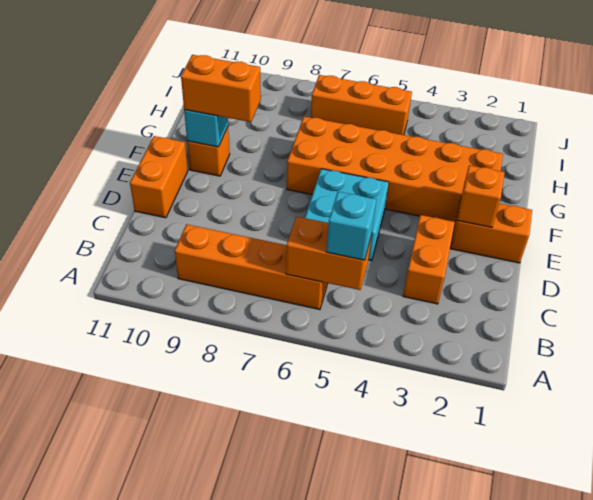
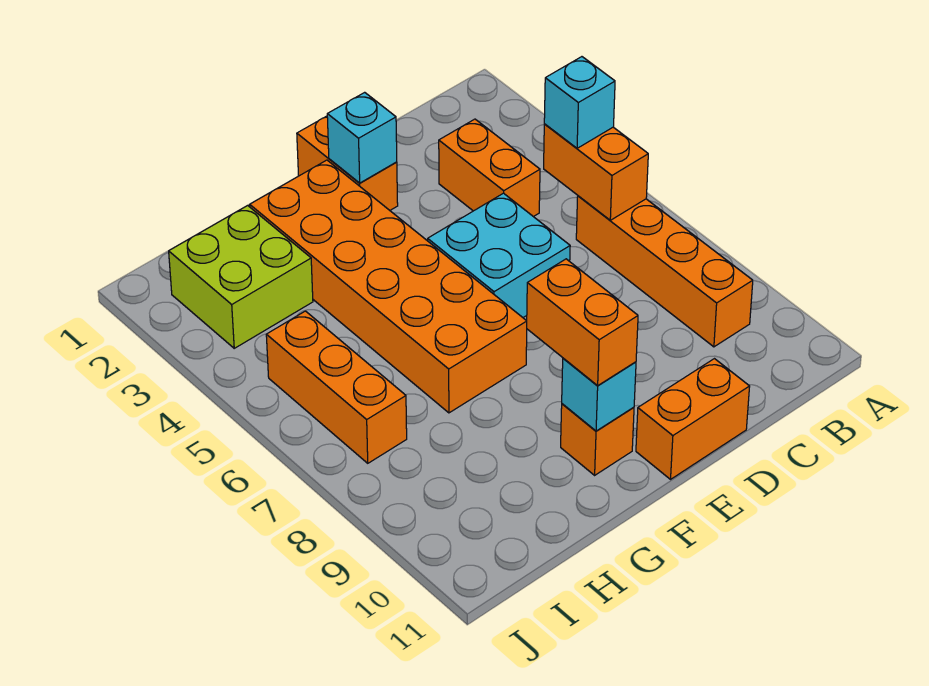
orange 1x2 brick [403,215,455,304] -> orange 1x2 brick turned to [439,119,540,217]
orange 1x1 brick [457,165,505,227] -> cyan 1x1 brick [327,92,397,183]
none -> lime 2x2 brick [169,205,313,348]

